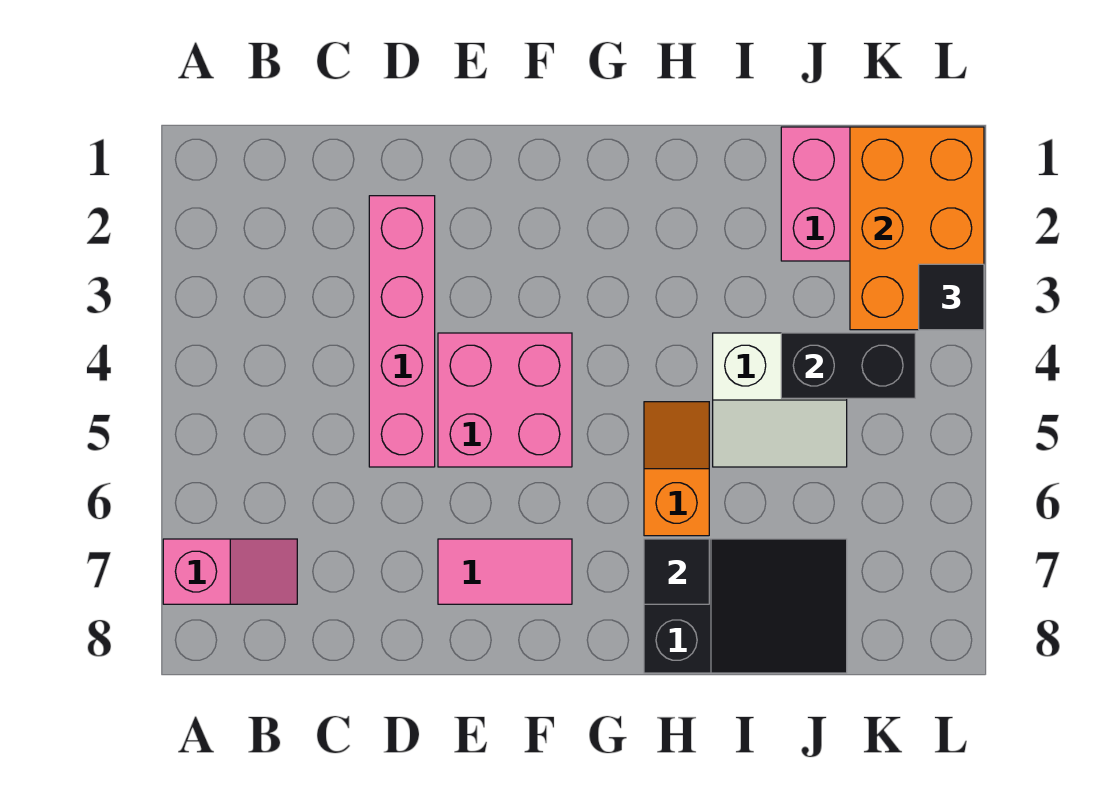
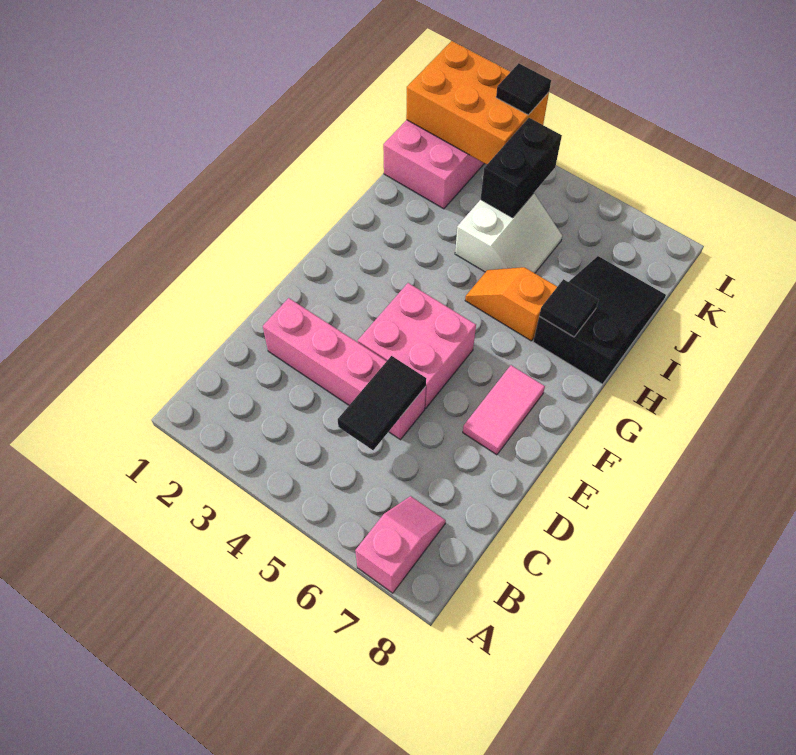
none -> black 1x2 tile [338,356,426,450]

